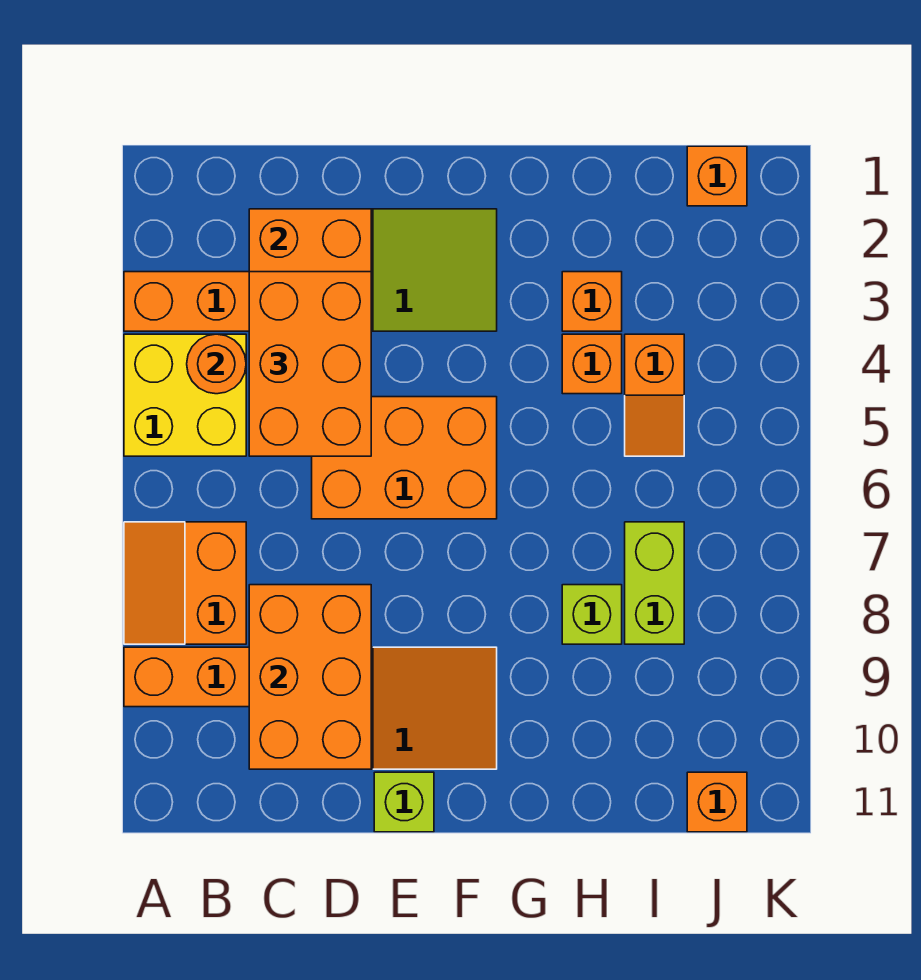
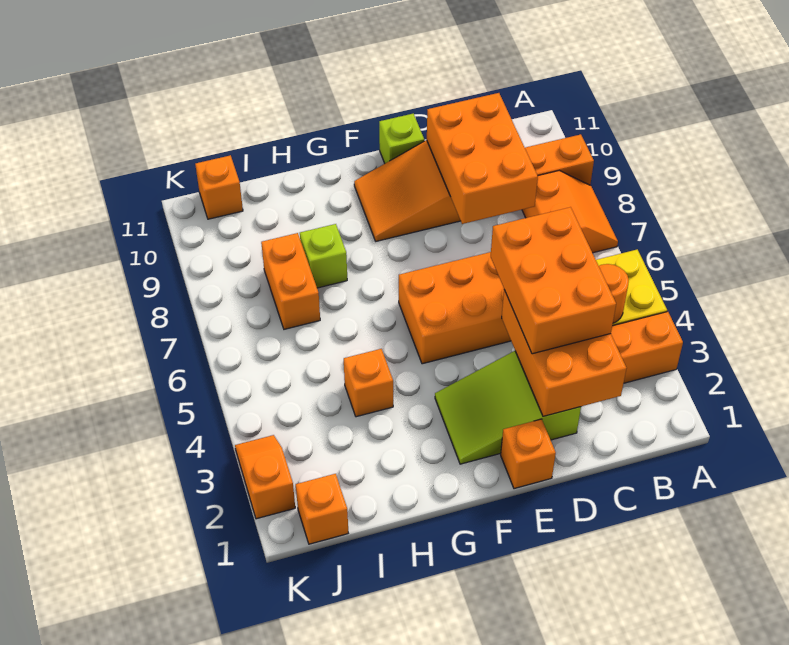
orange 1x1 brick [562,272,622,331] -> orange 1x1 brick moved to [501,419,556,489]
orange 1x2 slope [625,334,684,456] -> orange 1x2 slope moved to [235,435,295,519]
lime 1x2 brick [625,522,684,644] -> orange 1x2 brick [261,233,320,329]

